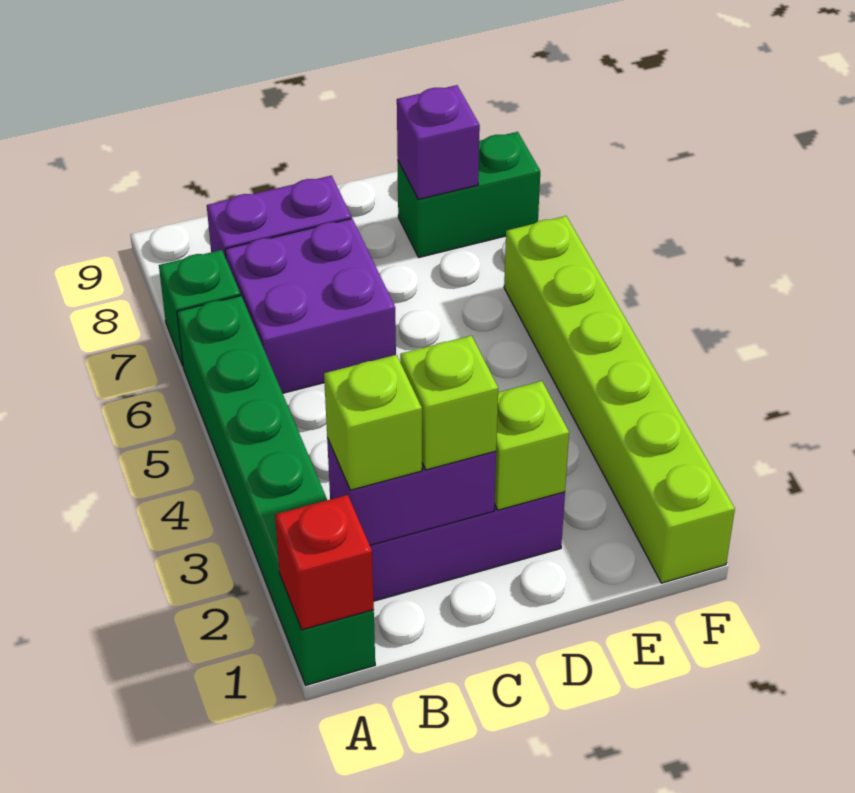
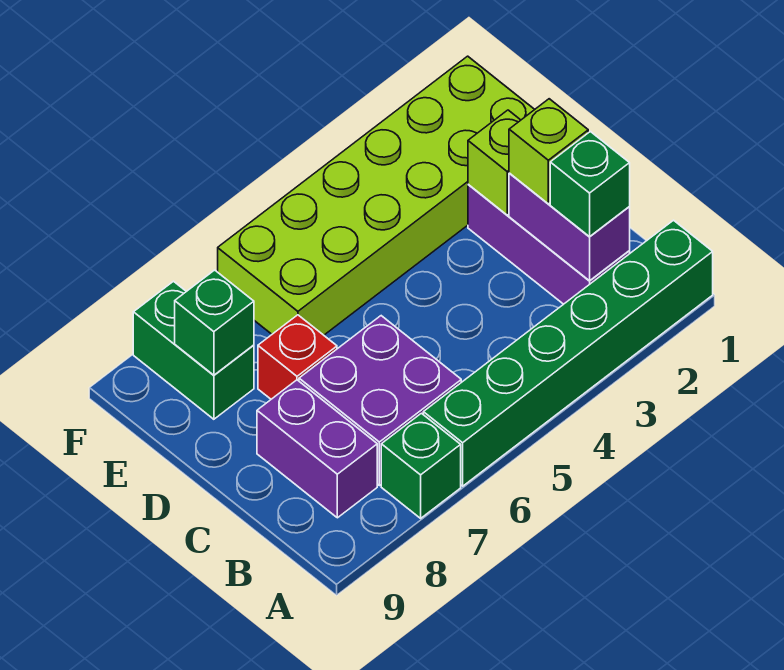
red 1x1 brick [275,495,374,630] -> red 1x1 brick moved to [258,315,337,399]
lime 1x1 brick [324,355,422,490] -> green 1x1 brick [550,132,630,237]
purple 1x1 brick [397,85,480,200] -> green 1x1 brick [175,270,254,375]
lime 1x6 brick [504,216,735,583] -> lime 2x6 brick [218,56,535,335]

